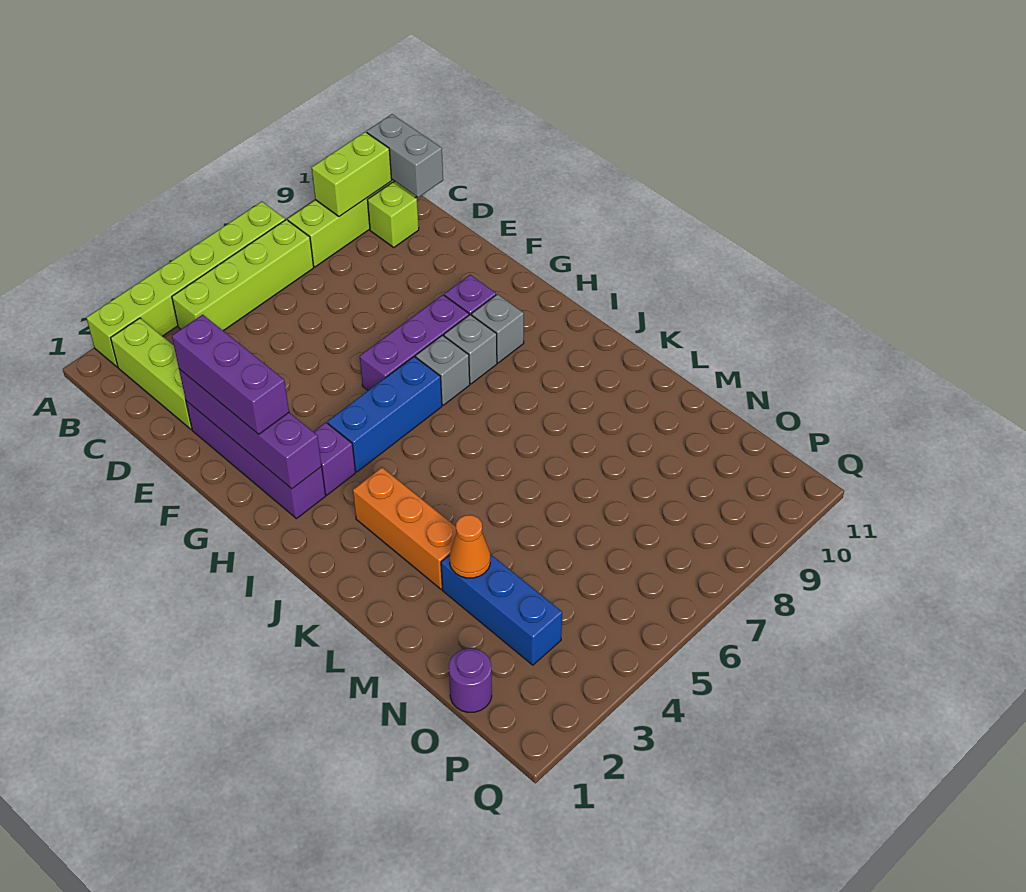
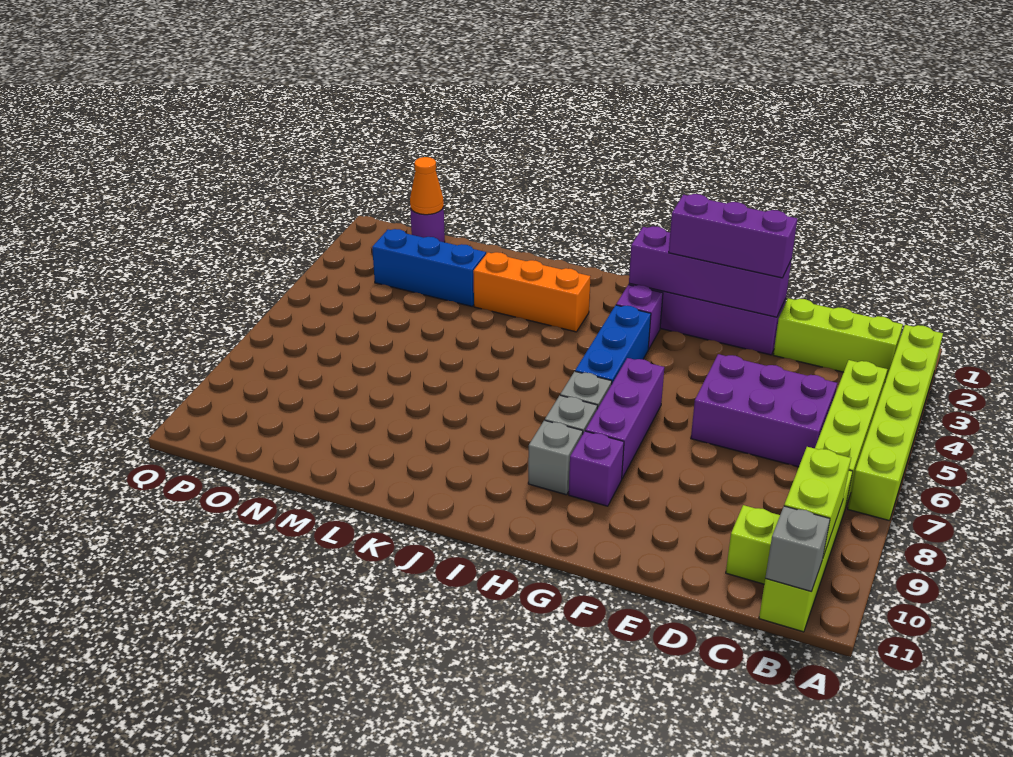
grey 1x2 brick [367,114,443,197] -> grey 1x1 brick [765,506,830,592]
none -> purple 2x3 brick [691,354,837,467]
orange 1x1 cone [449,515,490,578] -> orange 1x1 cone moved to [410,157,444,215]

